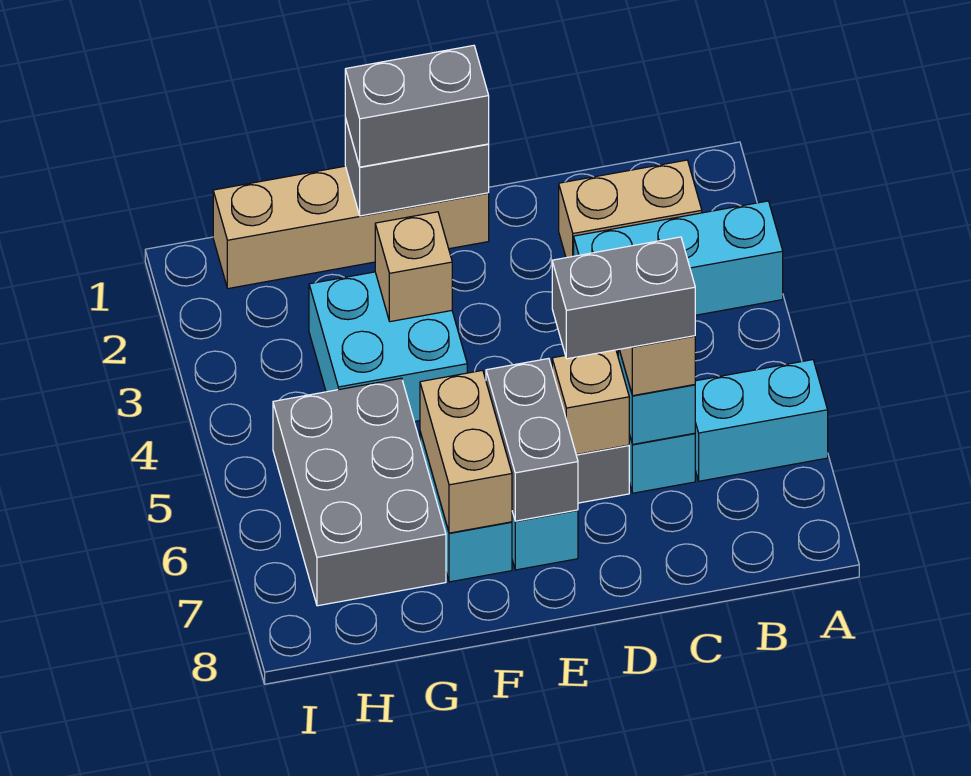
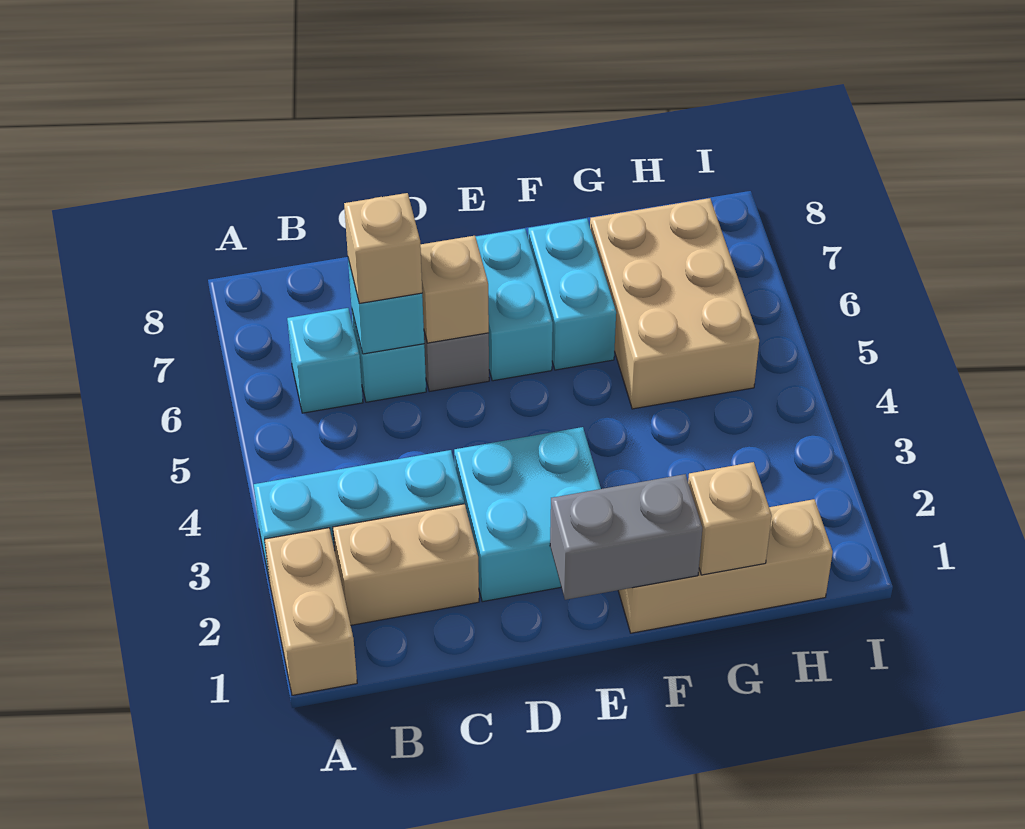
cyan 1x2 brick [695,360,828,481] -> cyan 1x1 brick [287,308,363,413]
grey 1x2 brick [552,237,695,359] -> none
tan 1x4 brick [213,166,489,289] -> tan 1x3 brick [618,499,833,633]
grey 1x2 brick [345,45,489,167] -> none
grey 1x2 brick [486,358,578,521] -> none
cyan 2x2 brick [309,272,467,422] -> cyan 2x2 brick moved to [454,427,601,602]
tan 1x1 brick [375,212,452,322] -> tan 1x1 brick moved to [688,462,772,575]
tan 1x2 brick [420,370,512,533] -> tan 1x2 brick moved to [264,528,357,695]
grey 2x3 brick [273,378,446,606] -> tan 2x3 brick [590,198,759,409]

